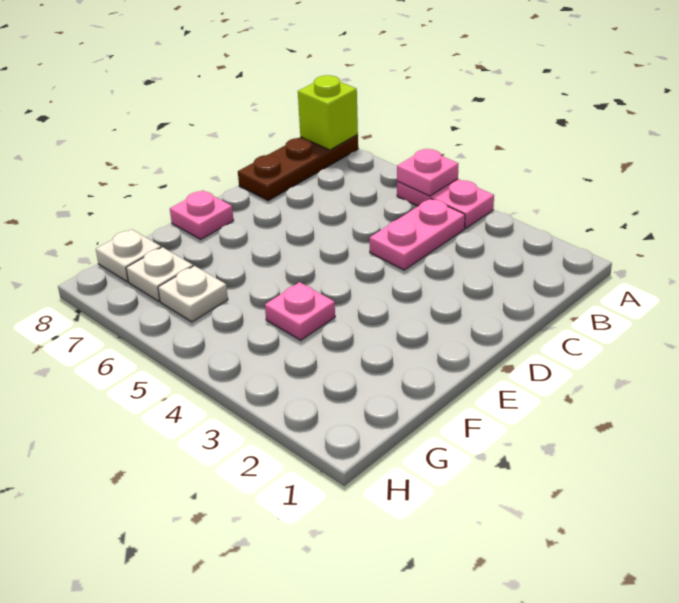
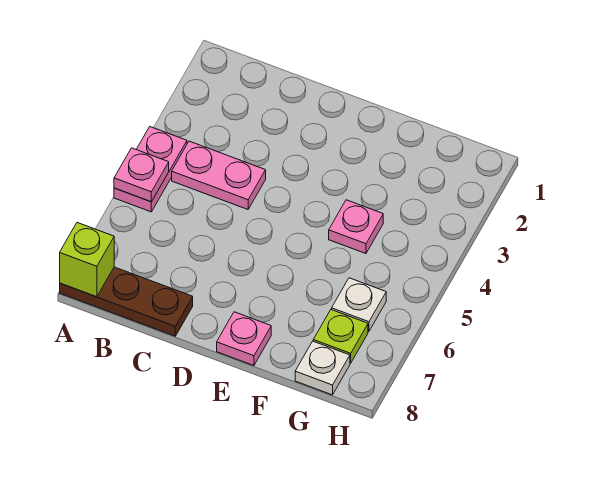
white 1x1 plate [126,247,193,301] -> lime 1x1 plate [313,310,368,363]

